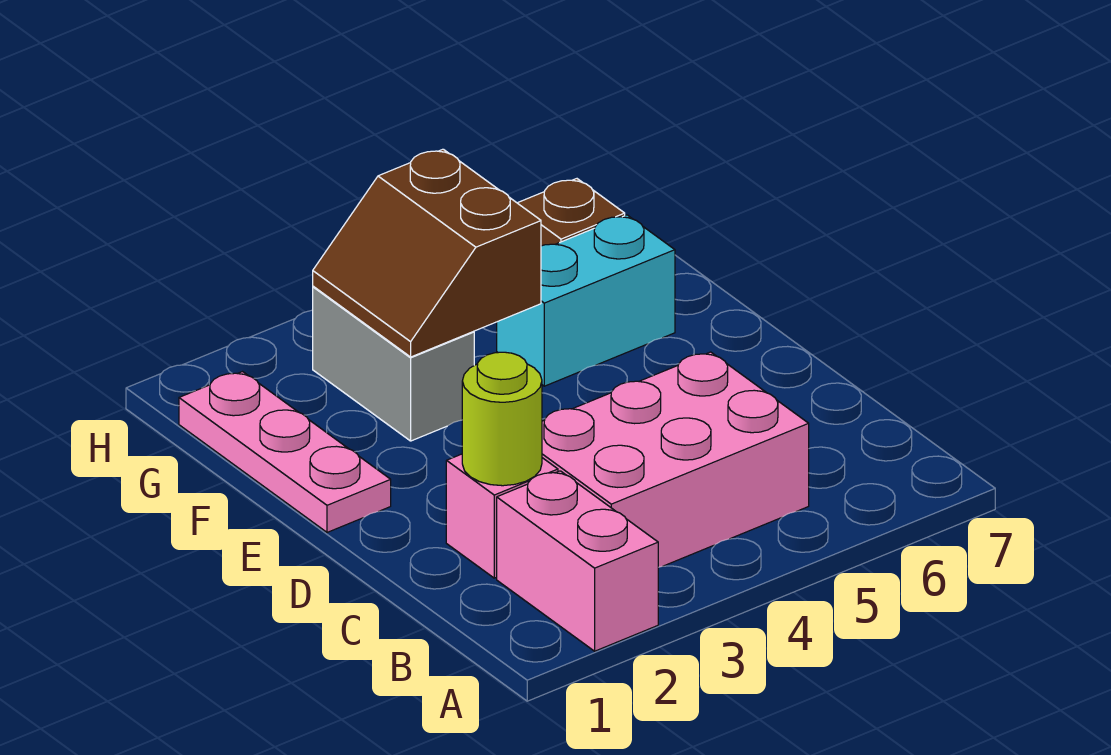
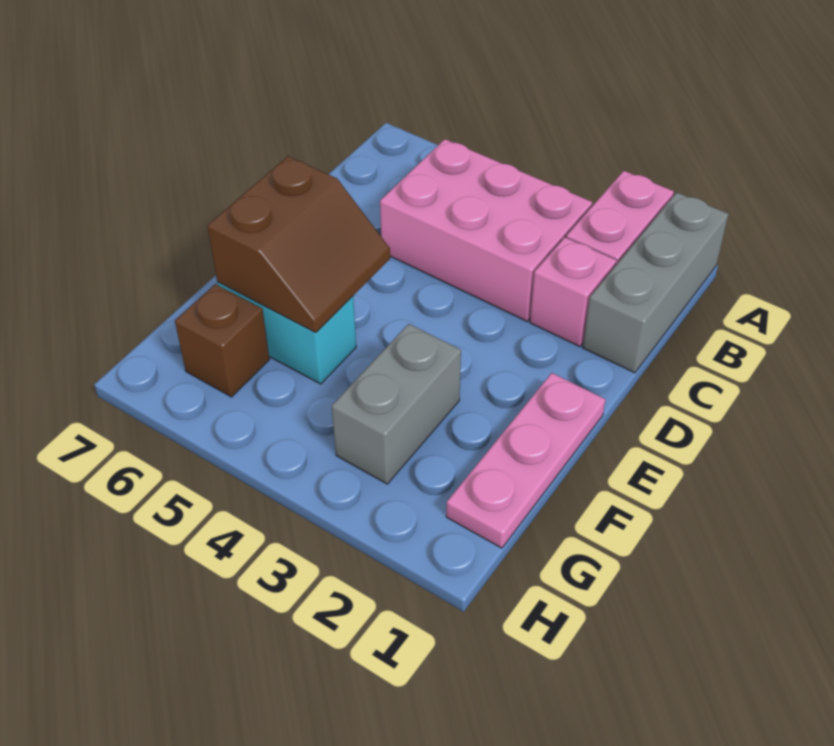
none -> grey 1x3 brick [583,192,728,373]
lime 1x1 round brick [462,352,542,486] -> none
brown 2x2 slope [313,149,541,357] -> brown 2x2 slope moved to [207,156,390,333]

